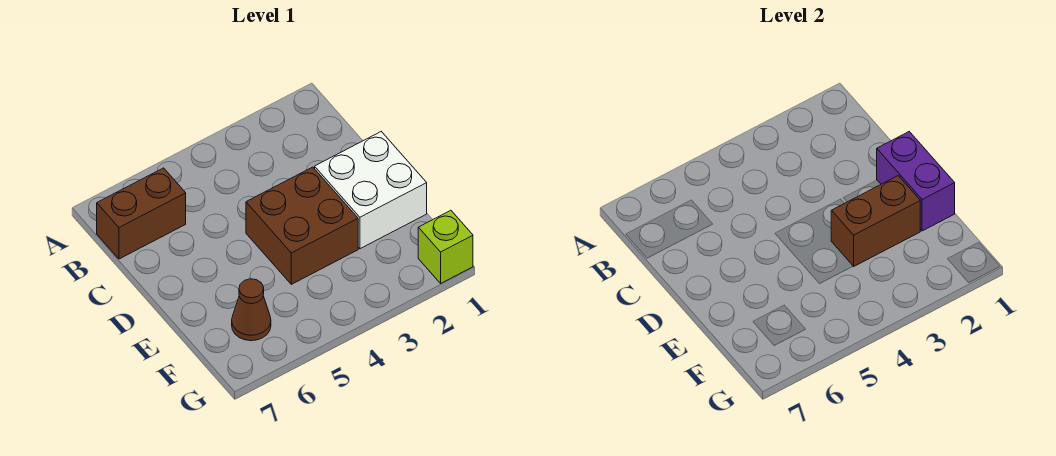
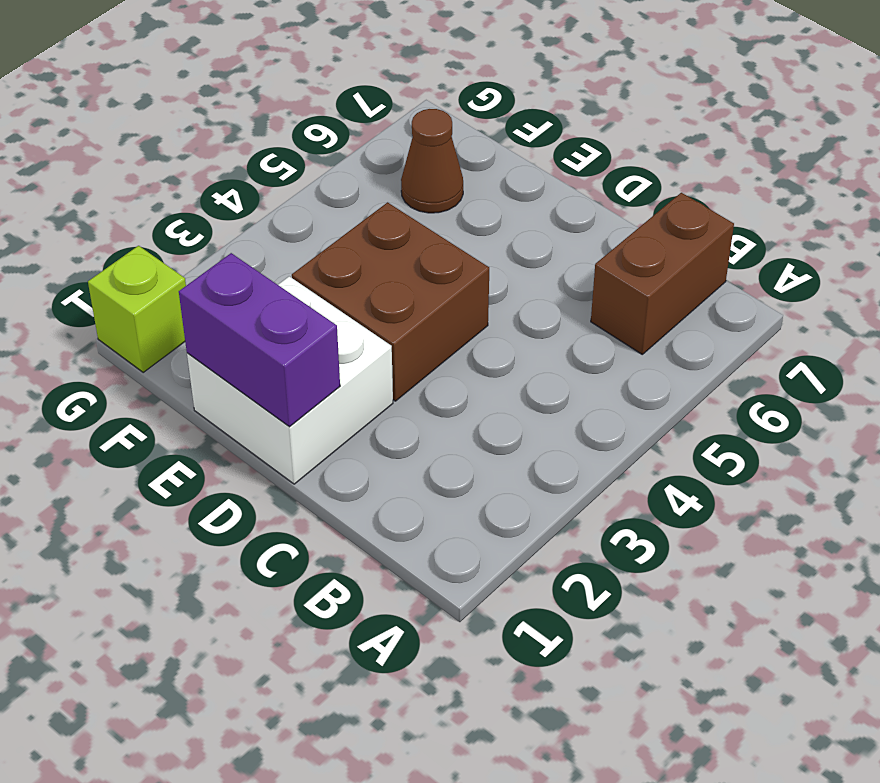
brown 1x2 brick [831,176,920,266] -> none

